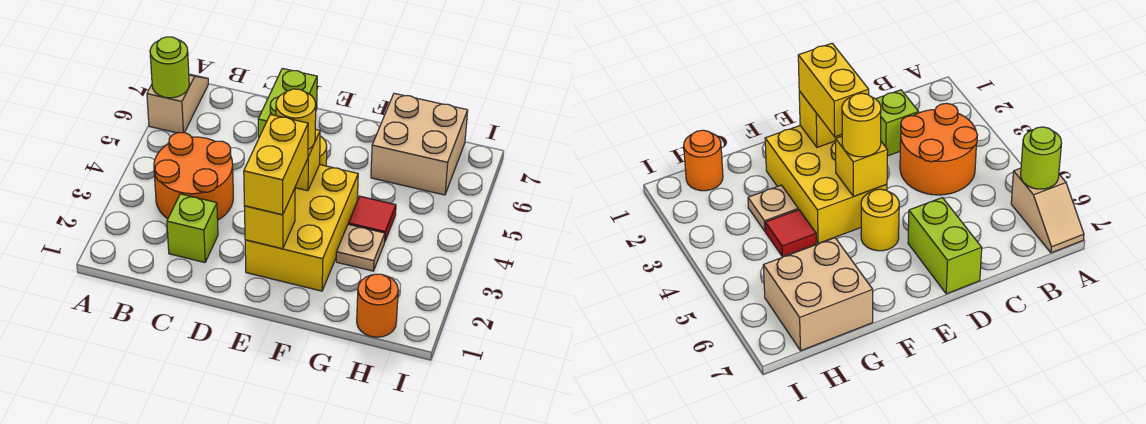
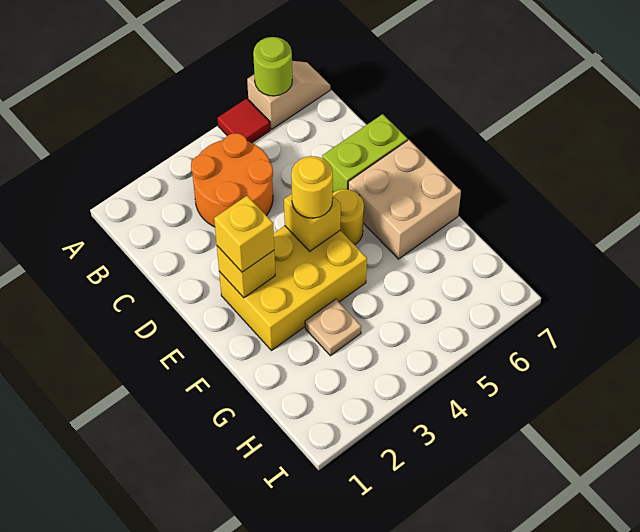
lime 1x1 brick [167,194,218,262] -> none
yellow 1x2 brick [244,115,308,215] -> yellow 1x1 brick [214,196,274,272]
red 1x1 tile [348,196,396,242] -> red 1x1 tile moved to [217,98,270,143]
tan 2x2 brick [371,93,468,195] -> tan 2x2 brick moved to [348,140,461,259]
orange 1x1 round brick [357,274,398,337] -> none

